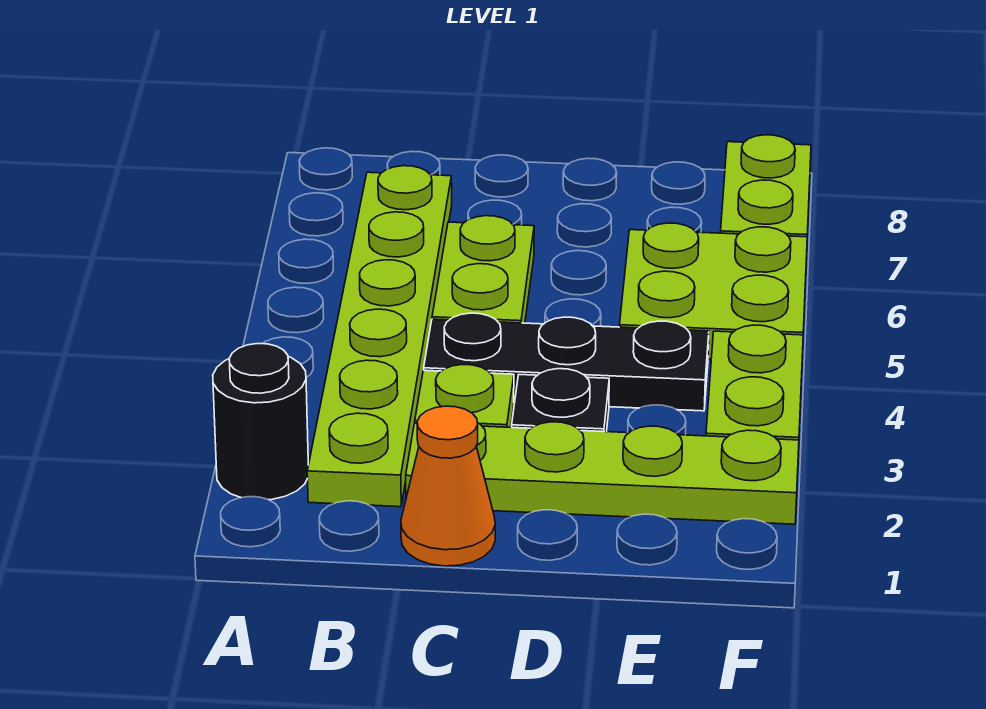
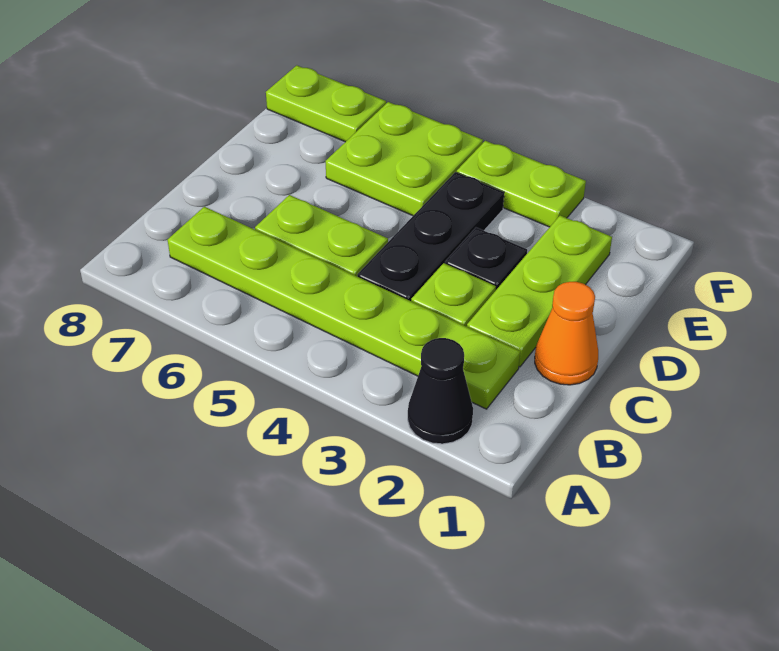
black 1x1 round brick [213,344,308,500] -> black 1x1 cone [408,338,473,444]
lime 1x4 plate [406,422,799,524] -> lime 1x3 plate [467,215,612,367]

